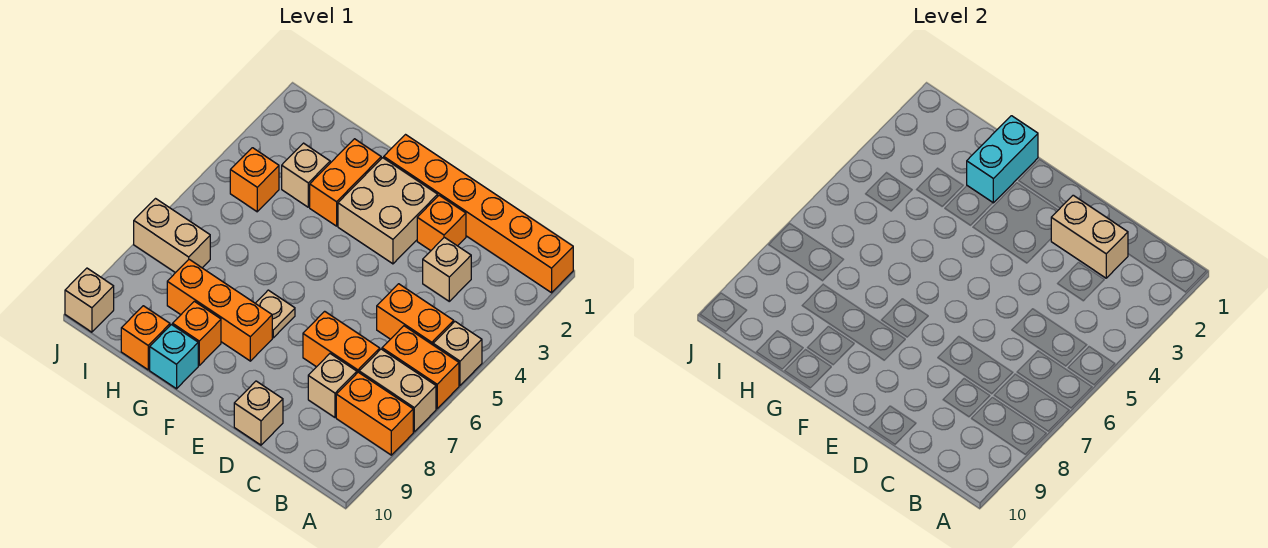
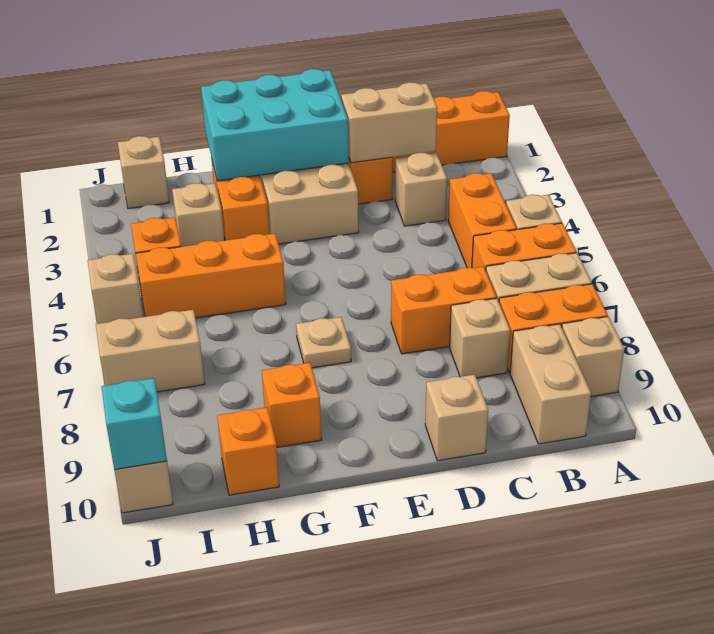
none -> tan 1x1 brick [562,317,624,396]
orange 1x2 brick [377,284,454,345] -> orange 1x2 brick turned to [448,173,517,268]
none -> tan 1x2 brick [510,324,591,444]
orange 1x3 brick [167,259,272,361] -> orange 1x3 brick moved to [136,233,286,318]
cyan 1x2 brick [967,116,1038,203] -> cyan 2x3 brick [201,69,349,181]
cyan 1x1 brick [150,325,198,389] -> cyan 1x1 brick moved to [102,378,167,470]
none -> tan 1x1 brick [118,136,169,209]
none -> tan 1x1 brick [88,254,143,324]

